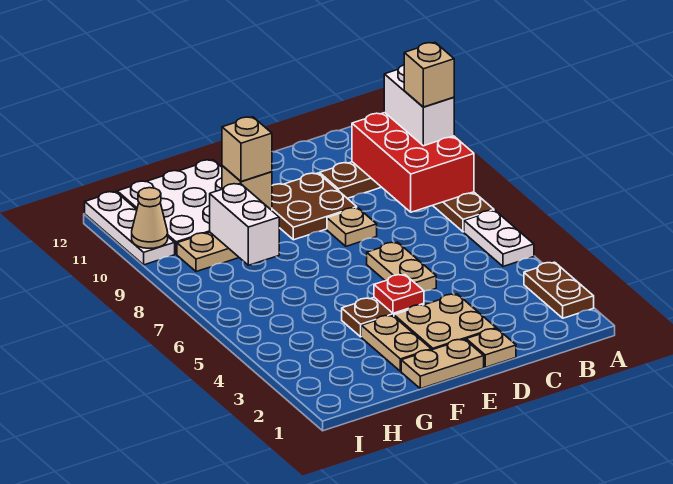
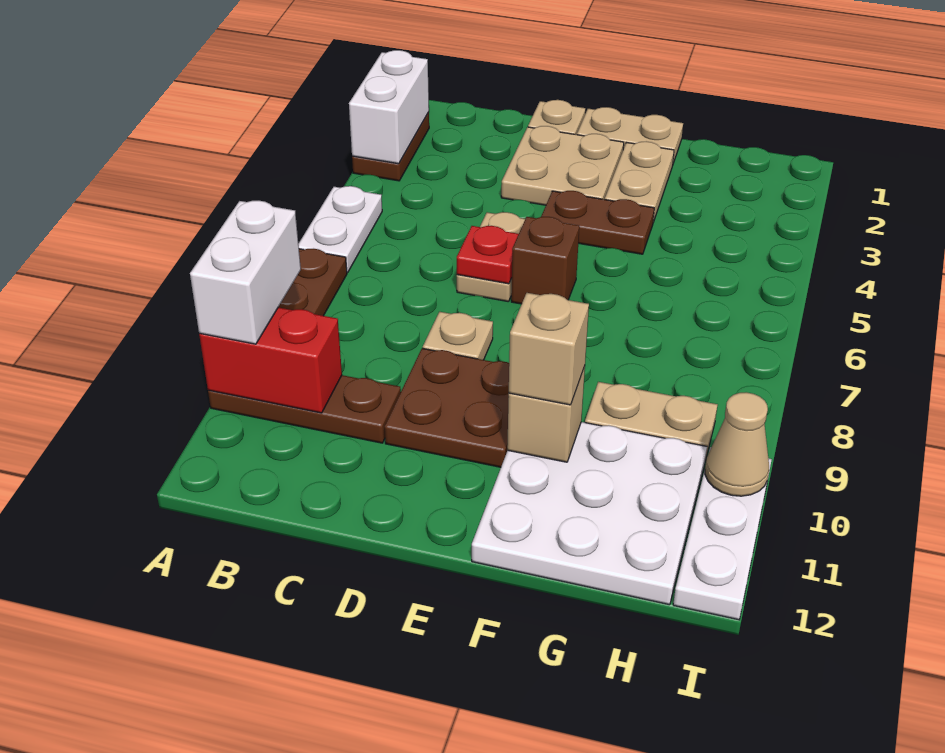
red 2x3 brick [352,113,474,212] -> red 1x2 brick [199,307,342,413]
tan 1x1 brick [404,43,454,107] -> none
red 1x1 plate [374,275,424,313] -> red 1x1 plate moved to [457,226,519,284]
none -> brown 1x1 brick [511,217,579,304]
white 1x2 brick [210,183,279,265] -> white 1x2 brick moved to [349,50,429,164]

